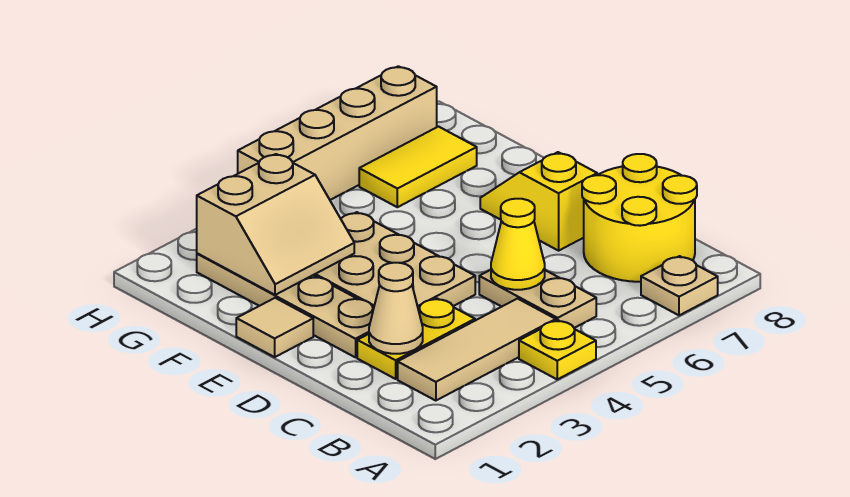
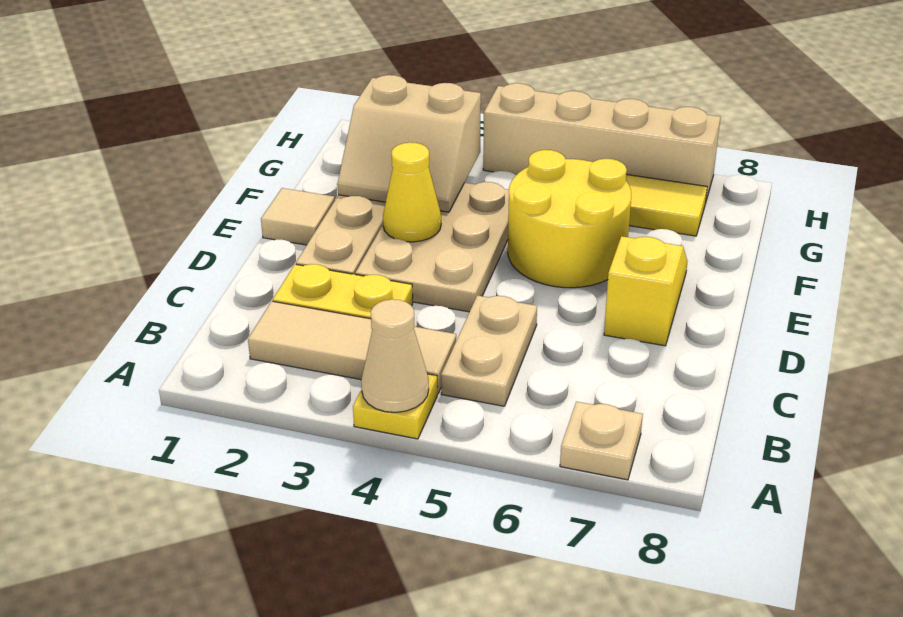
yellow 2x2 round brick [582,154,697,282] -> yellow 2x2 round brick moved to [508,150,631,288]
tan 1x1 cone [369,263,423,354] -> tan 1x1 cone moved to [361,299,429,412]
yellow 1x1 cone [491,199,545,290] -> yellow 1x1 cone moved to [383,142,441,242]

